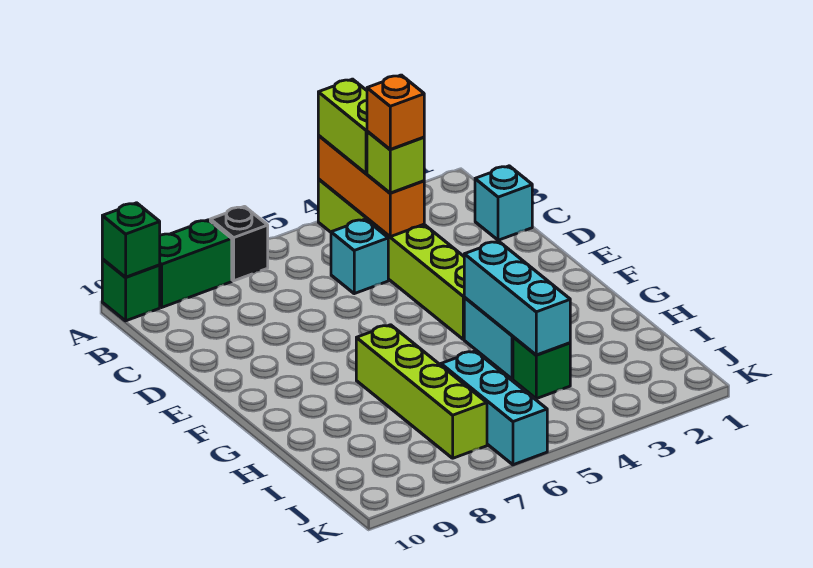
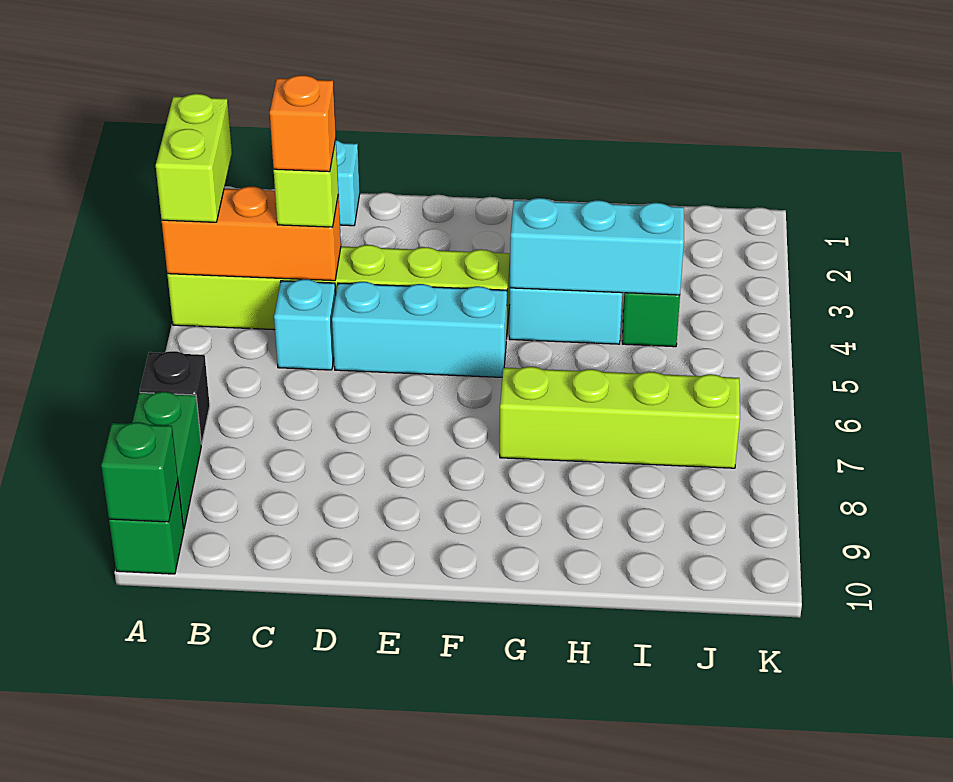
lime 1x2 brick [318,79,367,173] -> lime 1x2 brick turned to [156,94,232,222]
cyan 1x3 brick [441,351,547,465] -> cyan 1x3 brick moved to [332,282,507,377]

